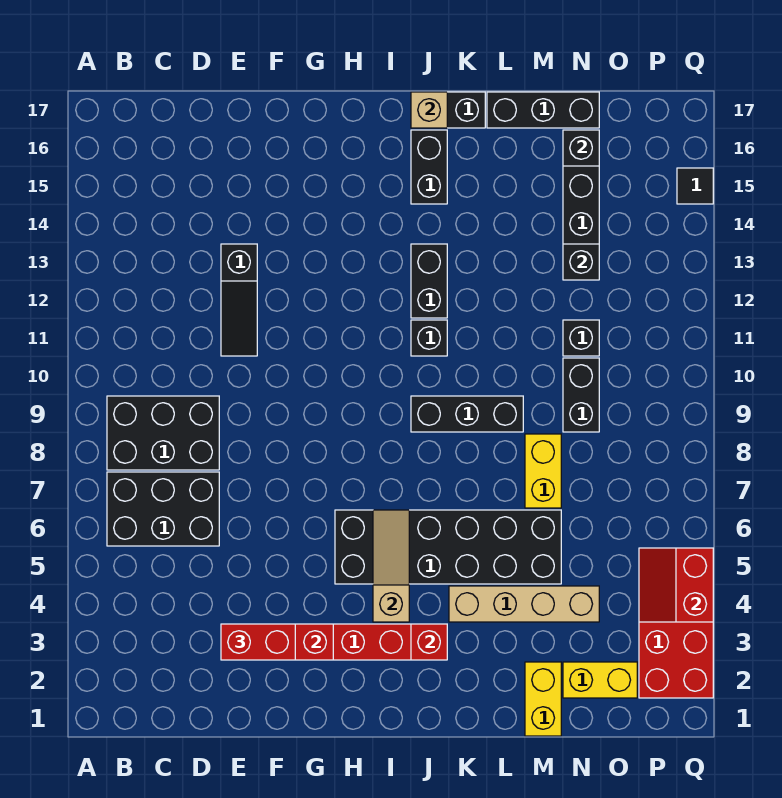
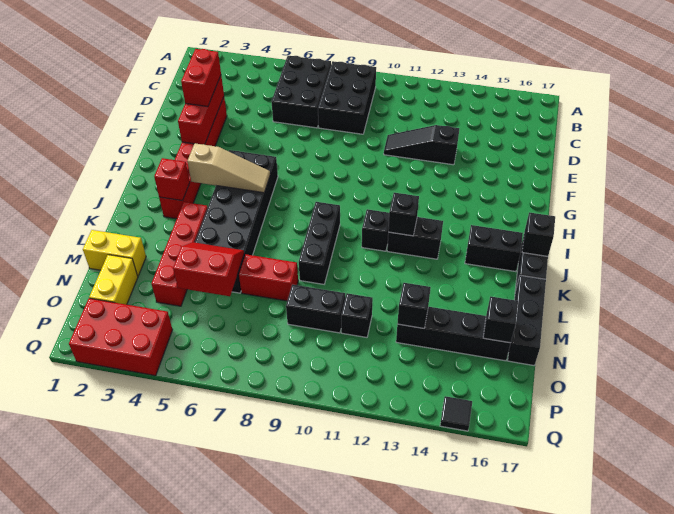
none -> black 1x1 brick [388,193,419,236]
tan 1x1 brick [411,92,447,128] -> black 1x1 brick [522,212,555,256]
tan 1x4 brick [449,586,599,622] -> red 1x4 brick [152,202,208,306]
yellow 1x2 brick [525,434,561,508] -> red 1x2 brick [239,254,298,301]
red 2x2 slope [639,548,713,622] -> red 2x2 slope moved to [173,242,244,296]

